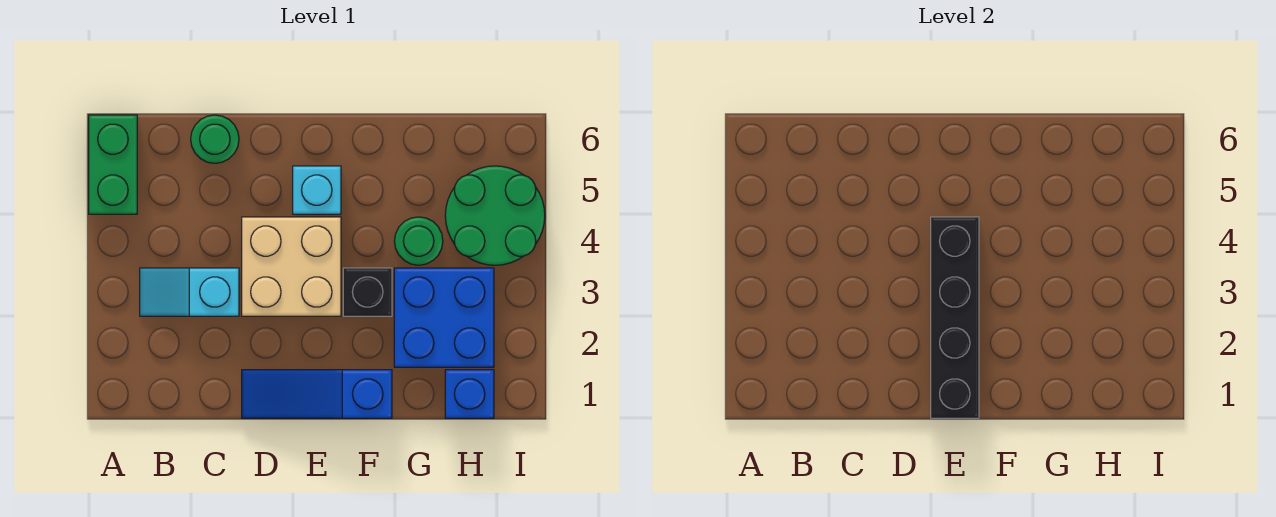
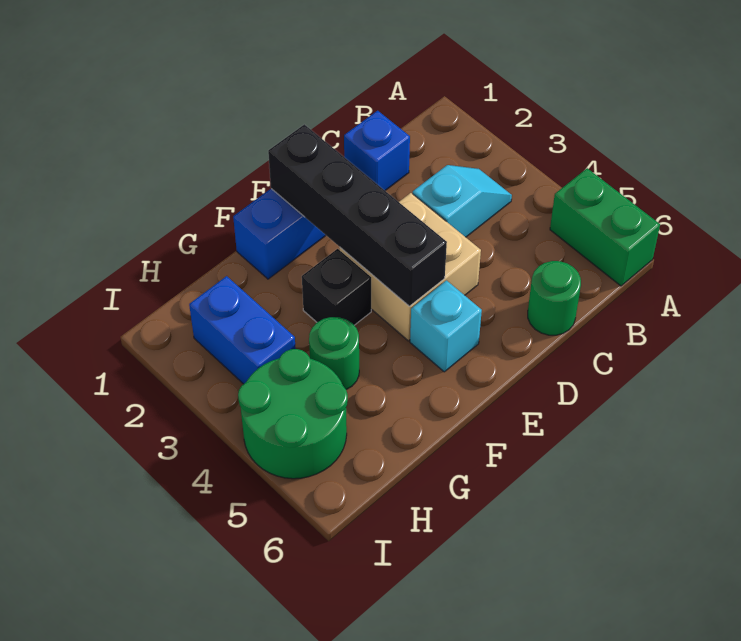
blue 2x2 brick [394,268,494,367] -> blue 1x2 brick [189,276,296,384]
blue 1x1 brick [445,370,494,418] -> blue 1x1 brick moved to [344,111,410,191]

